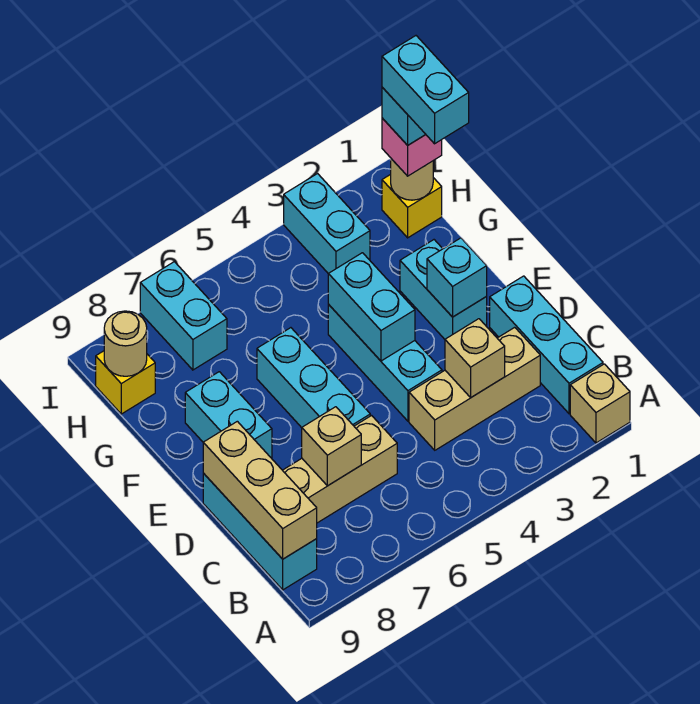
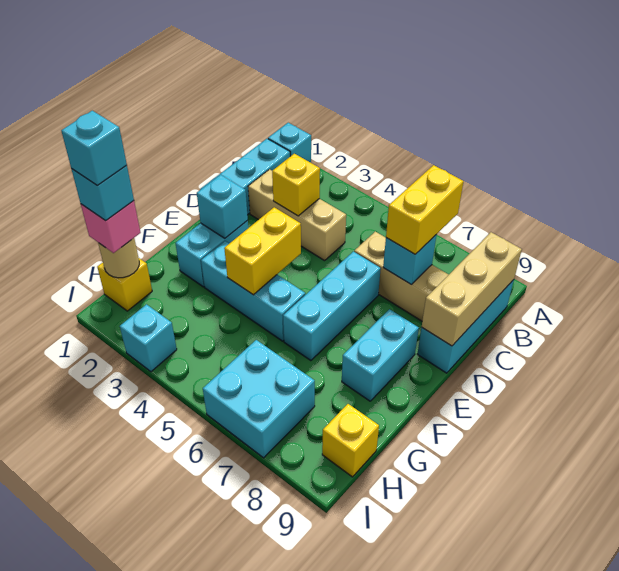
tan 1x1 brick [570,364,630,443] -> cyan 1x1 brick [268,123,311,163]
none -> yellow 1x2 brick [386,165,463,254]
tan 1x1 brick [445,319,505,397] -> yellow 1x1 brick [272,154,320,216]
tan 1x1 brick [302,407,361,486] -> cyan 1x1 brick [383,235,436,284]
cyan 1x3 brick [328,305,442,421] -> cyan 1x3 brick turned to [201,241,305,341]
cyan 1x2 brick [328,253,415,361] -> yellow 1x2 brick [224,207,301,295]
cyan 1x2 brick [382,36,469,144] -> cyan 1x1 brick [61,111,127,186]
cyan 1x2 brick [284,174,370,274] -> cyan 1x1 brick [120,304,177,372]
cyan 1x2 brick [140,262,227,370] -> cyan 2x2 brick [203,340,315,458]
tan 1x1 round brick [104,311,147,376] -> none

